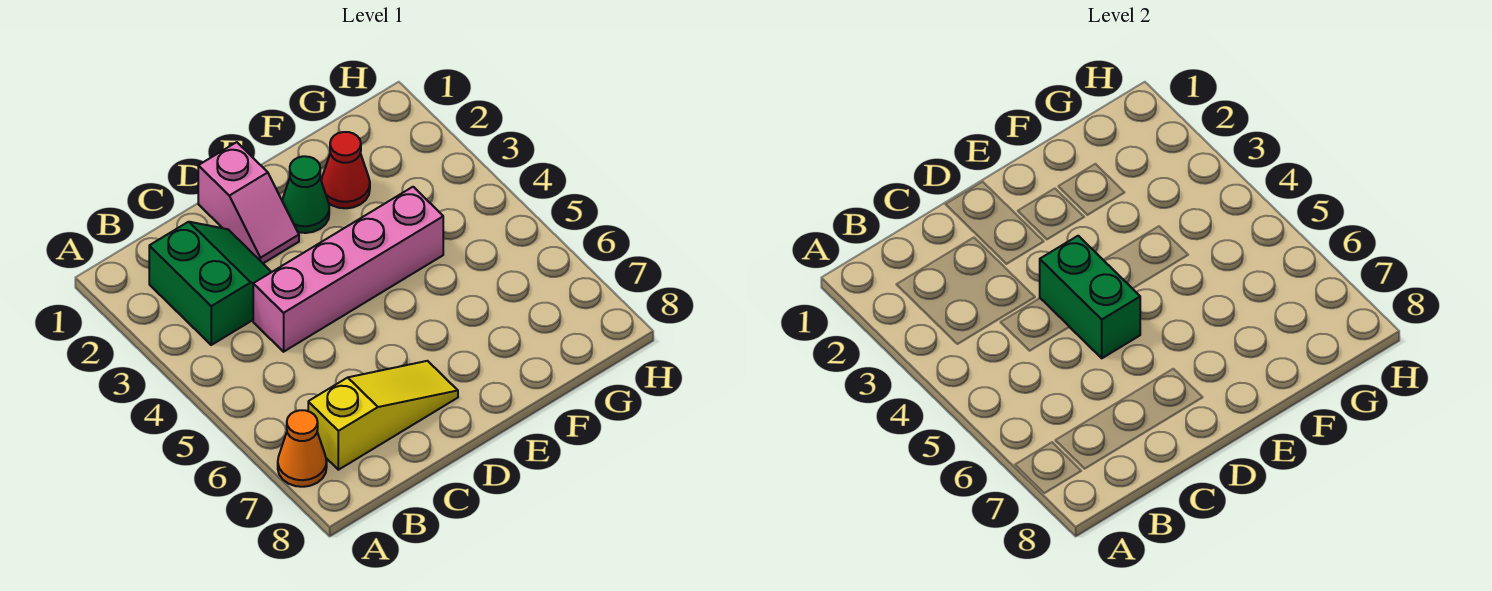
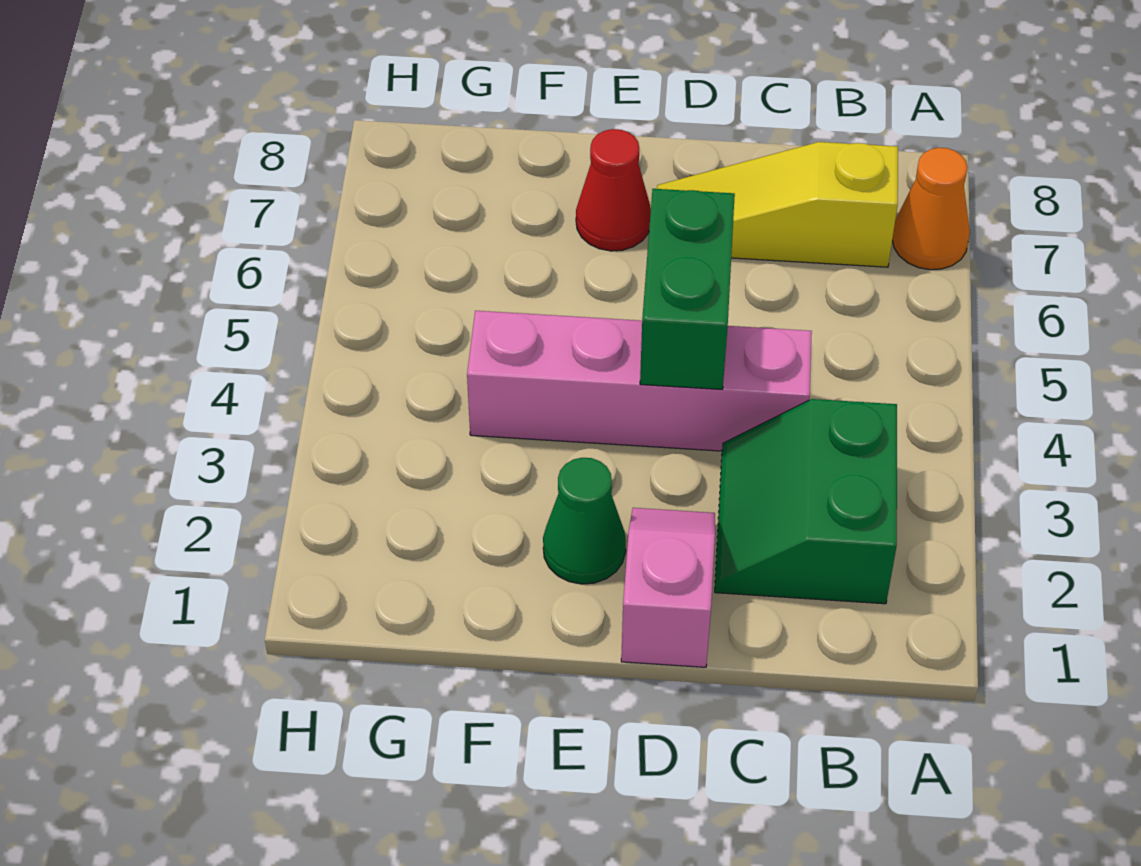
red 1x1 cone [321,132,370,208] -> red 1x1 cone moved to [576,129,651,251]

